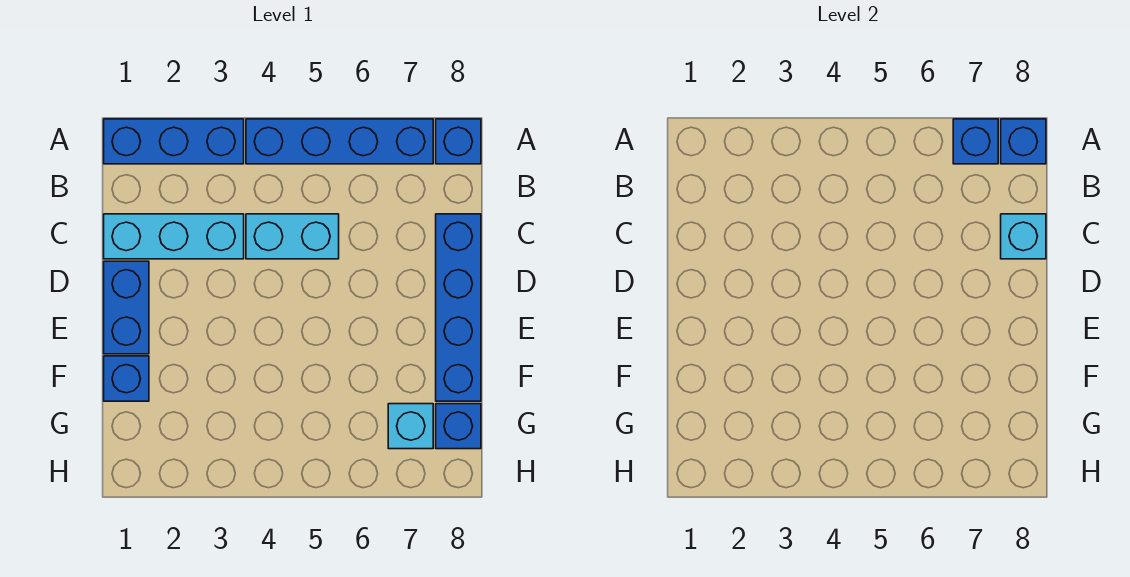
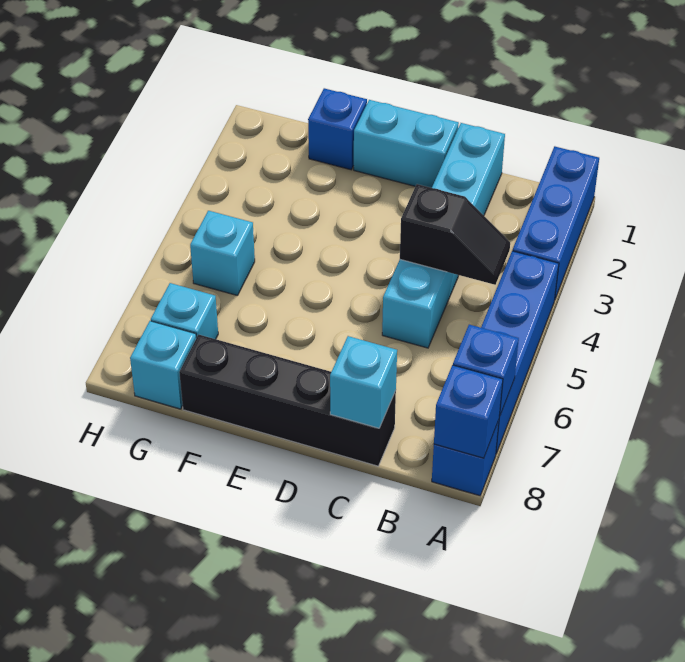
none -> black 1x2 slope [400,184,510,285]
blue 1x4 brick [436,214,481,401] -> black 1x4 brick [179,335,396,466]
blue 1x2 brick [104,261,149,354] -> cyan 1x2 brick [354,100,459,188]
none -> cyan 1x1 brick [190,211,255,296]
blue 1x1 brick [436,404,481,449] -> cyan 1x1 brick [130,321,196,409]

